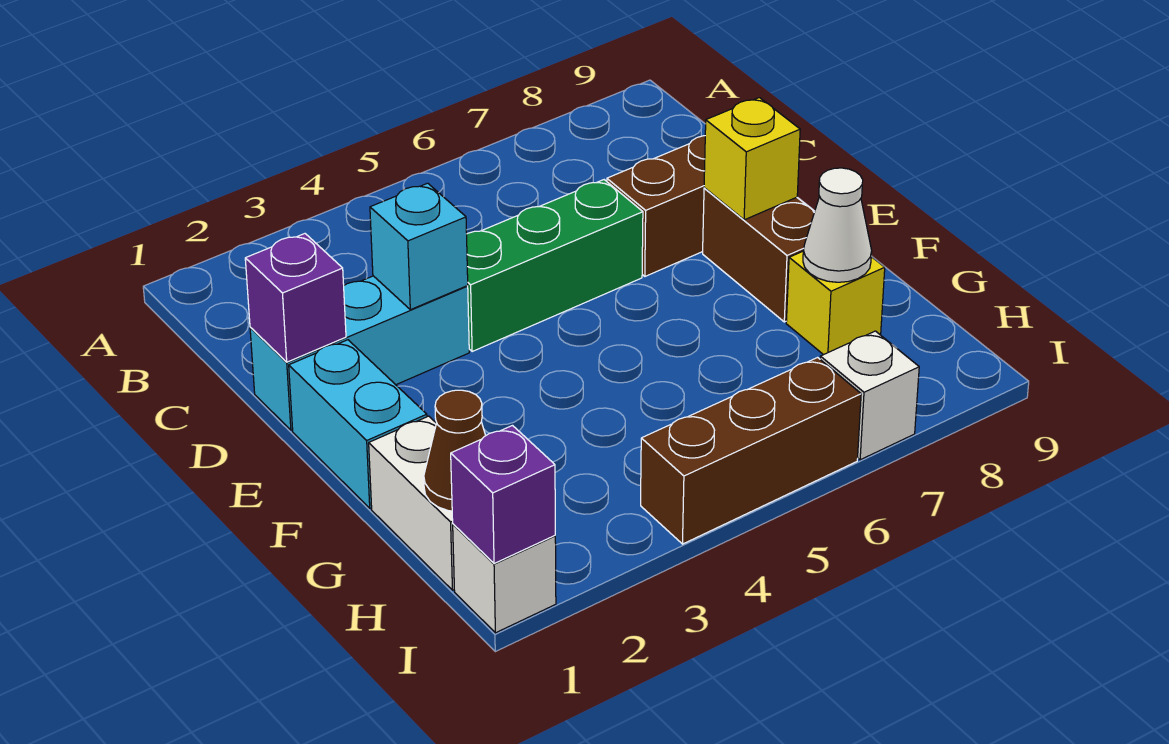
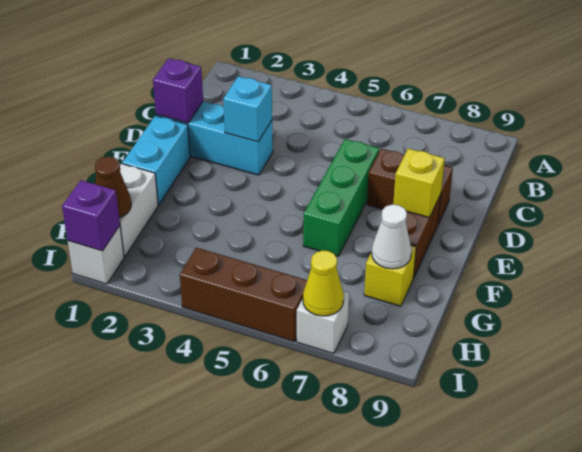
green 1x3 brick [467,180,643,351] -> green 1x3 brick turned to [303,139,379,256]
none -> yellow 1x1 cone [303,250,344,316]

